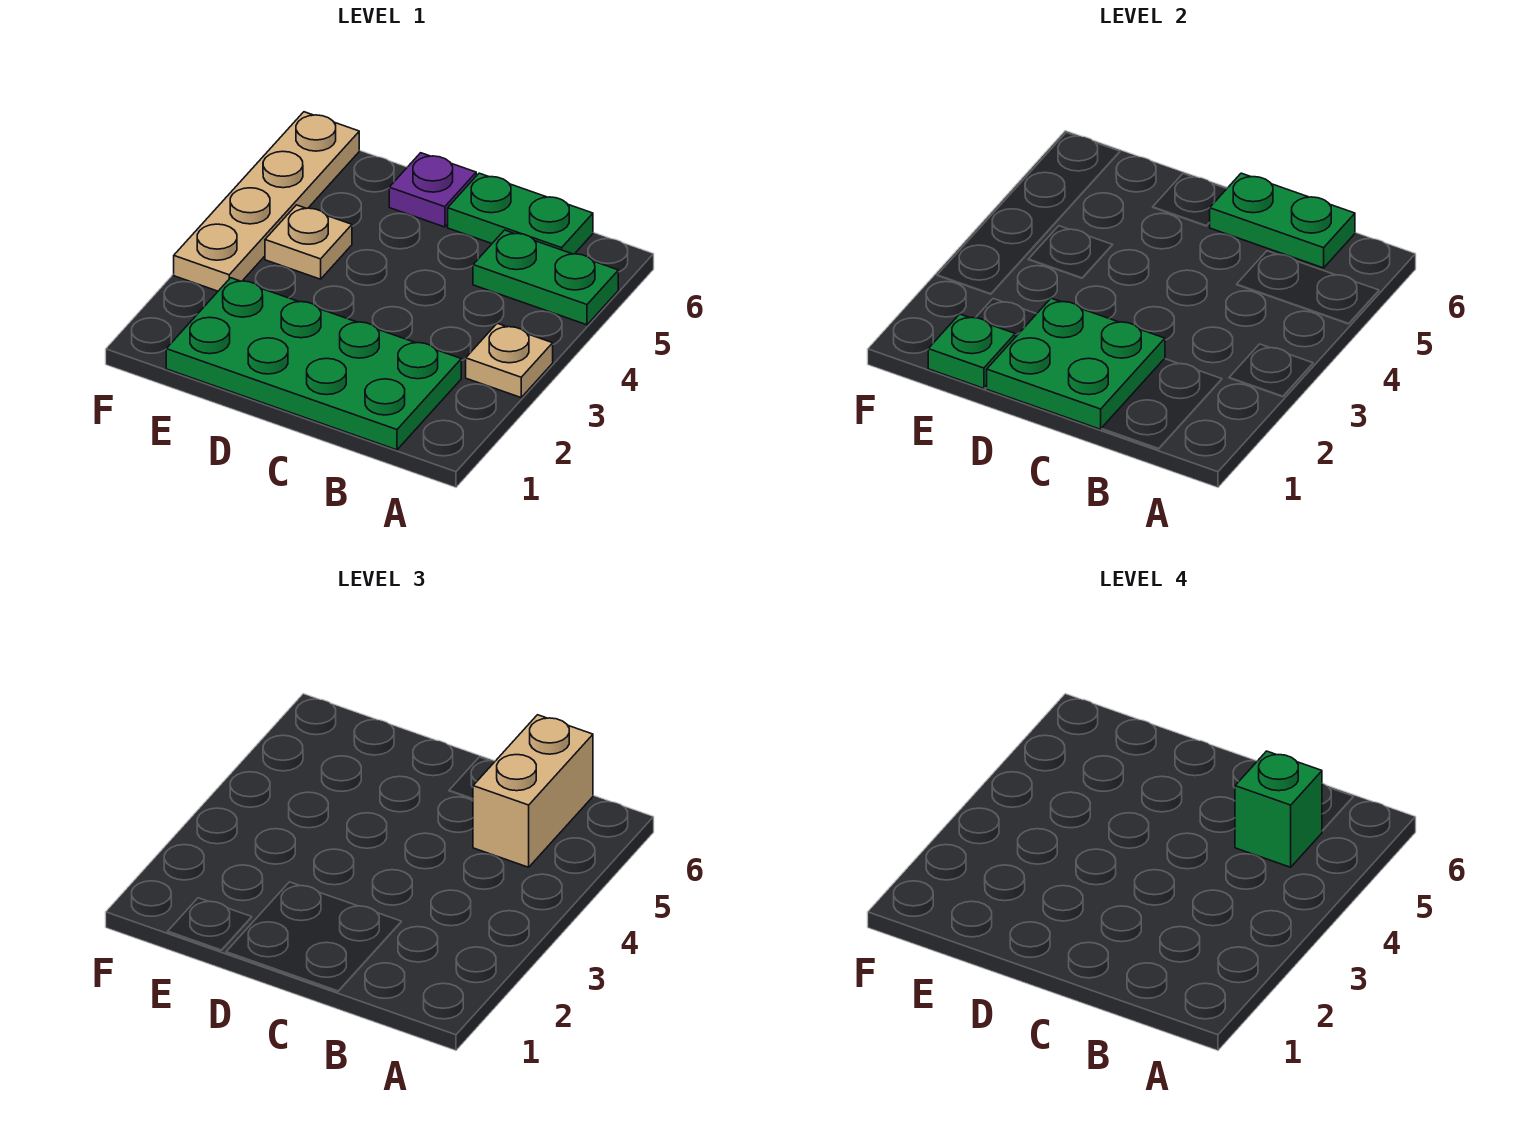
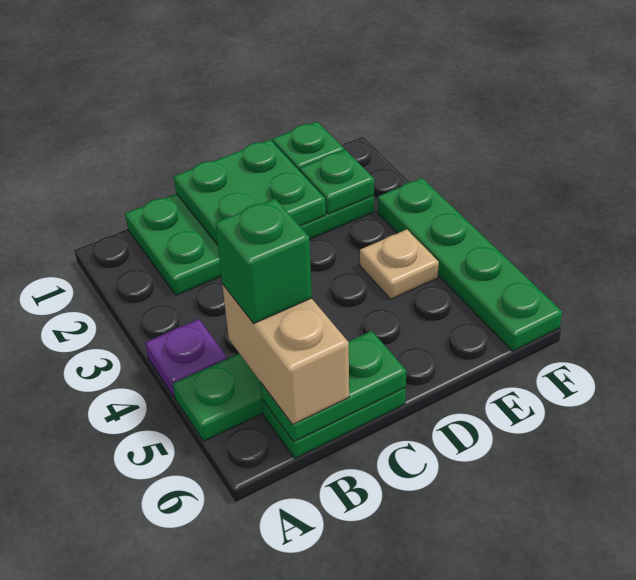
tan 1x1 plate [466,323,553,397] -> none
purple 1x1 plate [389,153,476,227] -> purple 1x1 plate moved to [145,319,227,397]
none -> green 1x1 plate [300,150,374,214]
tan 1x4 plate [174,112,359,291] -> green 1x4 plate [378,178,562,351]

